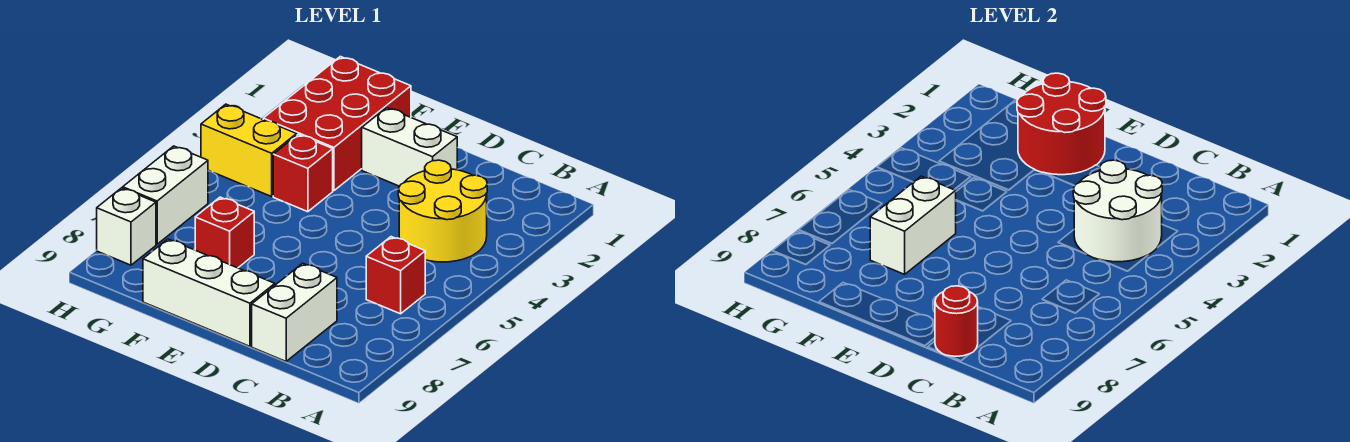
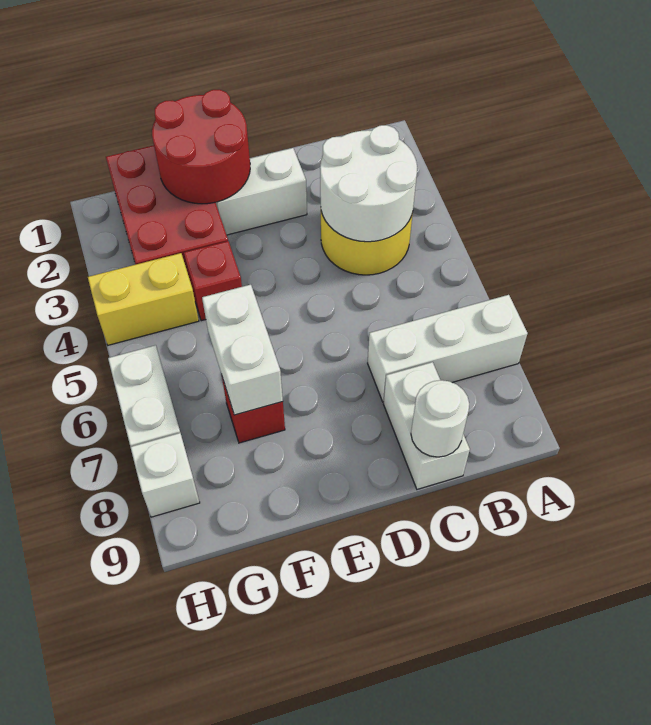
red 1x1 brick [366,237,425,314] -> none
red 1x1 round brick [935,286,978,356] -> white 1x1 round brick [411,380,469,457]
white 1x3 brick [143,239,275,346] -> white 1x3 brick moved to [368,295,527,402]

